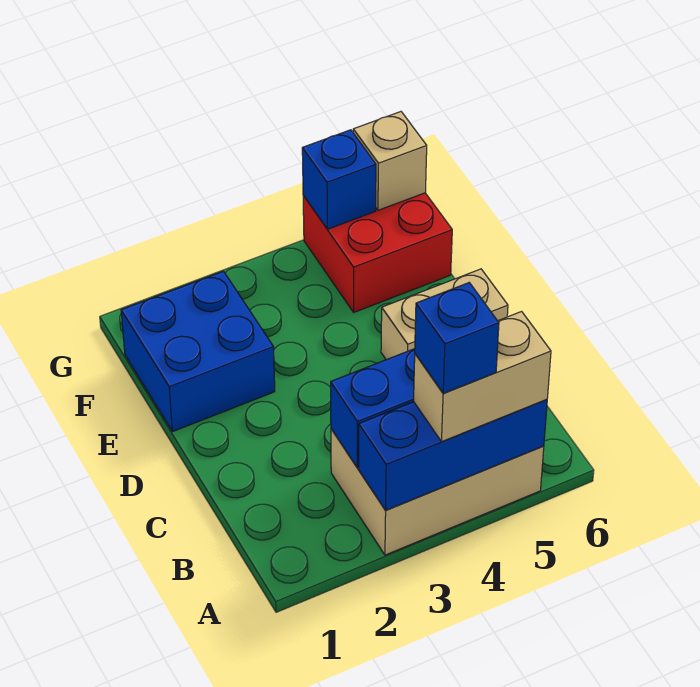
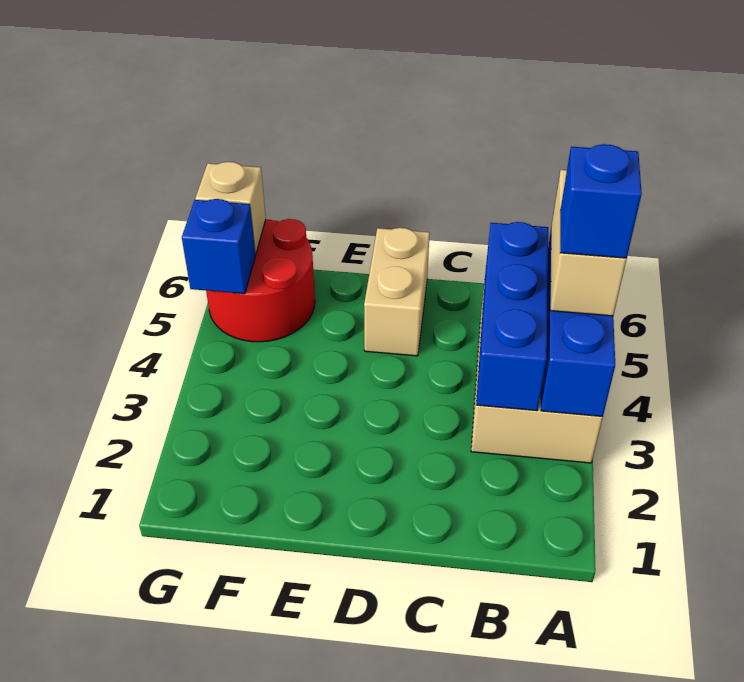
blue 2x2 brick [121,271,275,432] -> none
red 2x2 brick [303,193,452,312] -> red 2x2 round brick [206,219,315,342]

